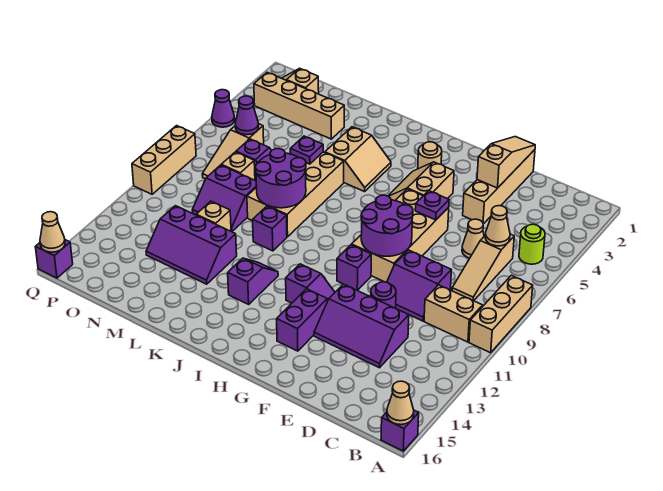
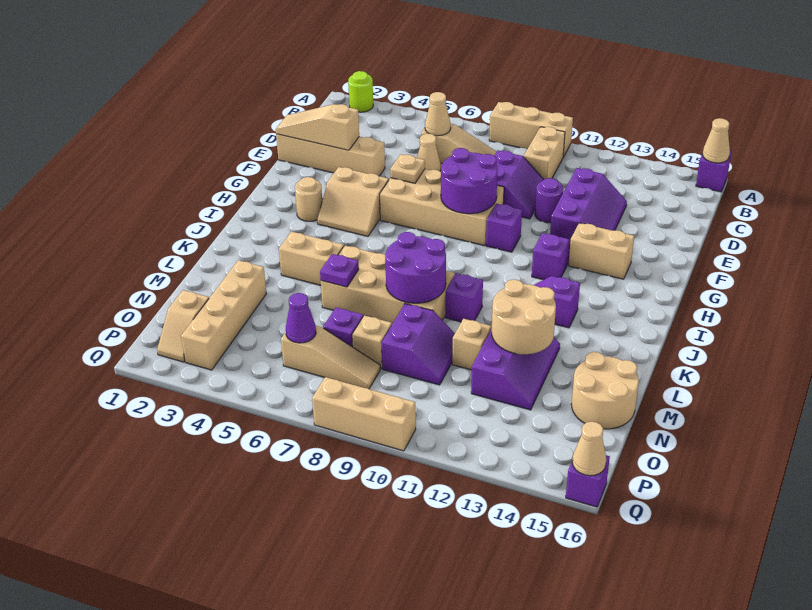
lime 1x1 round brick [519,224,545,264] -> lime 1x1 round brick moved to [348,71,373,112]
purple 1x1 plate [415,191,449,220] -> tan 1x1 plate [390,154,425,183]
purple 1x2 brick [277,289,327,351] -> tan 1x2 brick [569,223,634,279]
none -> tan 2x2 round brick [492,280,556,354]
none -> tan 2x2 round brick [571,352,639,429]
purple 1x1 cone [212,90,235,127] -> none

